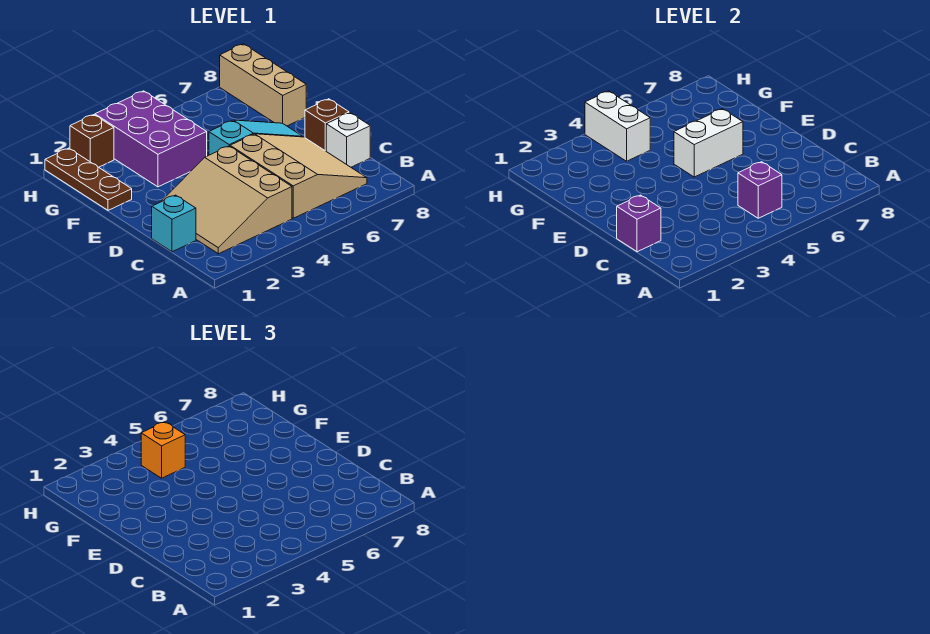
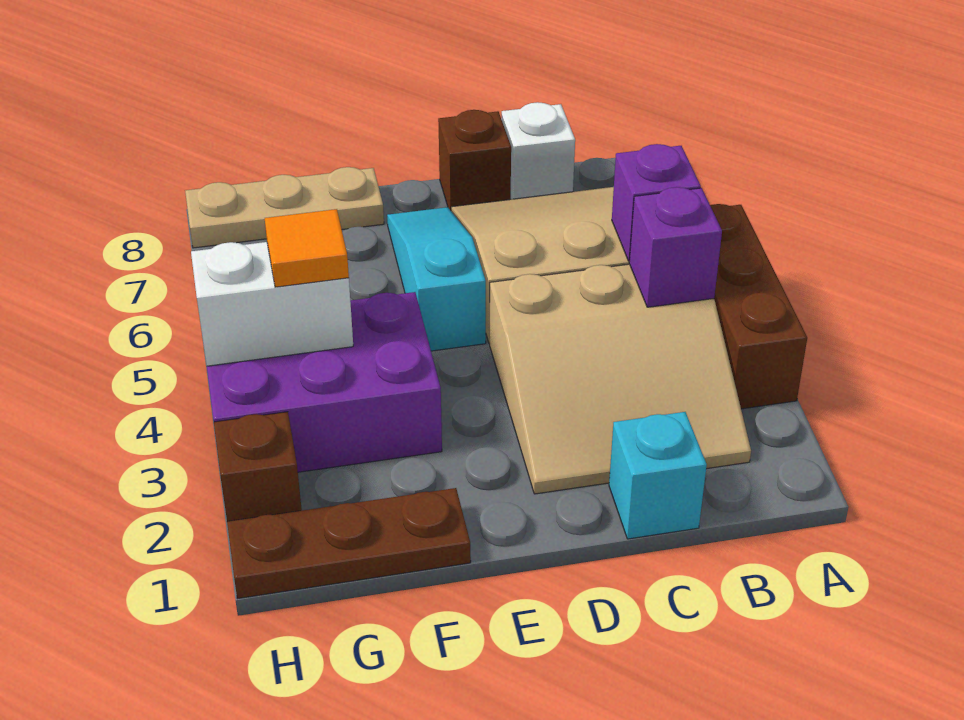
none -> brown 1x3 brick [710,204,807,409]
purple 1x1 brick [617,195,661,252] -> purple 1x1 brick moved to [629,187,722,307]
white 1x2 brick [674,109,743,177] -> none
tan 1x3 brick [220,44,306,126] -> tan 1x3 plate [185,167,384,248]
orange 1x1 brick [141,422,185,478] -> orange 1x1 tile [265,209,349,287]

